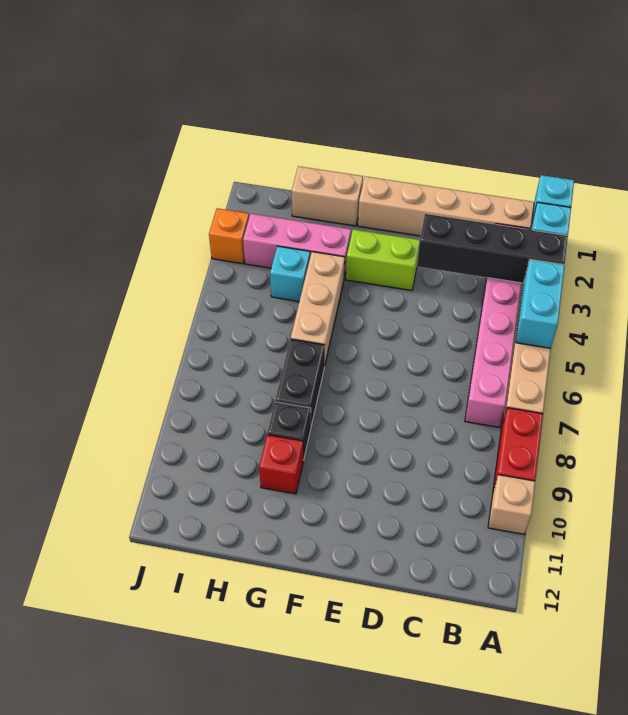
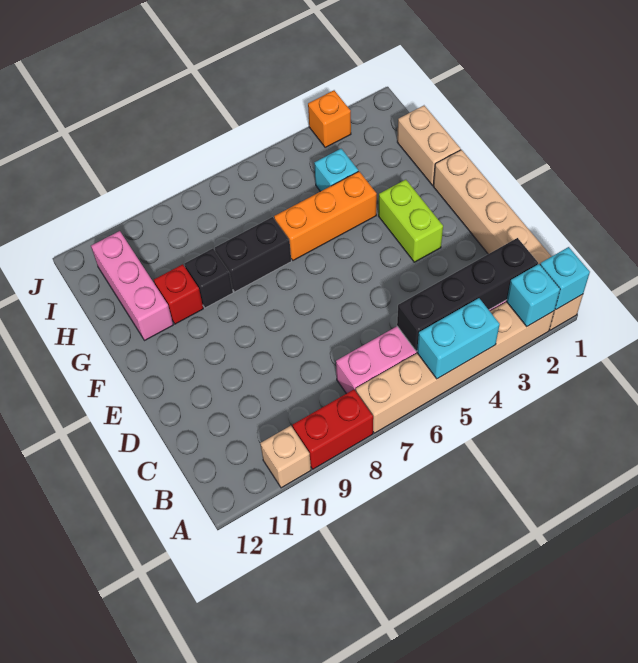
black 1x4 brick [417,214,568,283] -> black 1x4 brick turned to [397,238,538,351]
pink 1x3 brick [243,214,351,278] -> pink 1x3 brick moved to [91,231,173,341]
tan 1x3 brick [291,252,345,363] -> orange 1x3 brick [274,171,377,260]

